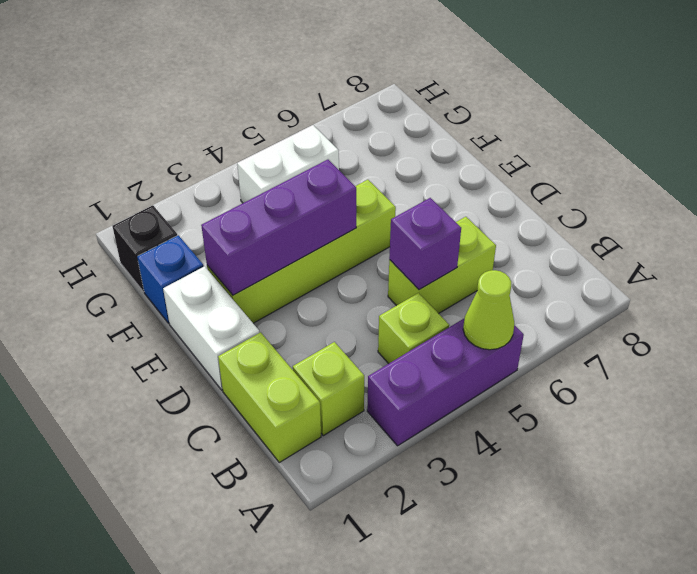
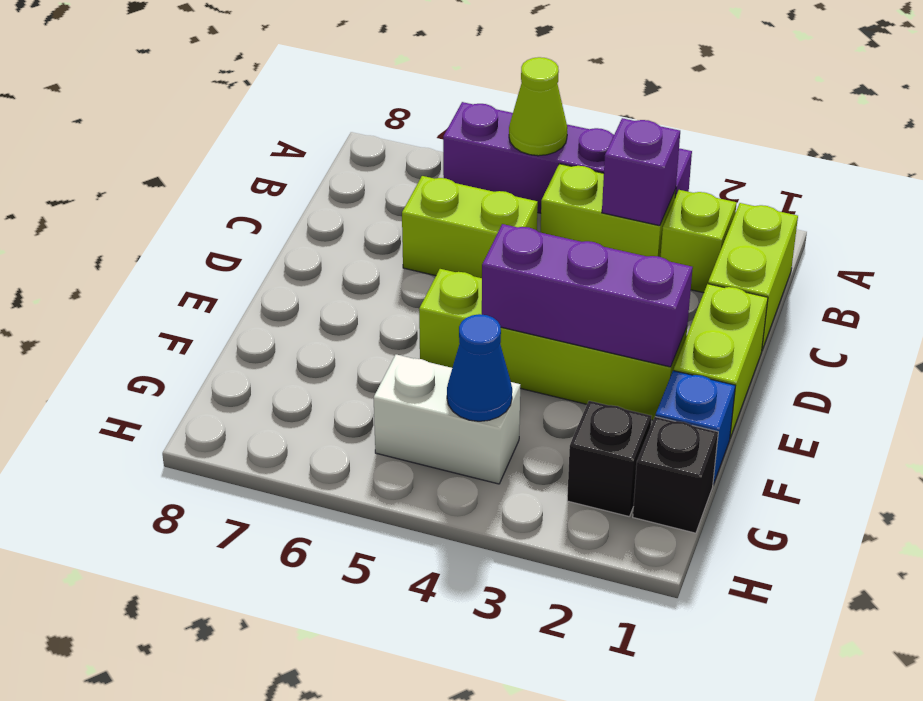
purple 1x3 brick [367,319,524,446] -> purple 1x4 brick [443,102,692,213]
lime 1x1 brick [378,293,449,364] -> lime 1x2 brick [540,164,676,257]
purple 1x1 brick [389,198,461,289] -> purple 1x1 brick moved to [602,118,680,226]
white 1x2 brick [163,266,259,390] -> lime 1x2 brick [674,284,768,438]
none -> black 1x1 brick [567,401,651,516]
none -> blue 1x1 cone [447,314,512,421]

